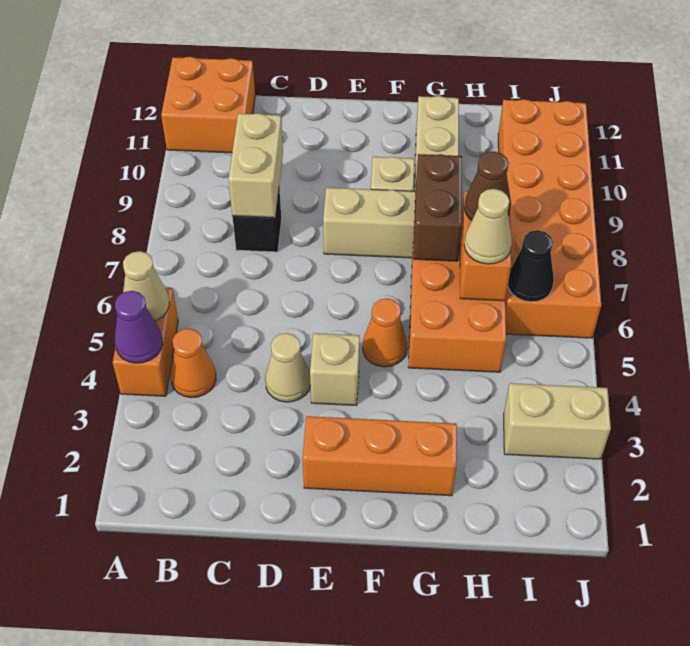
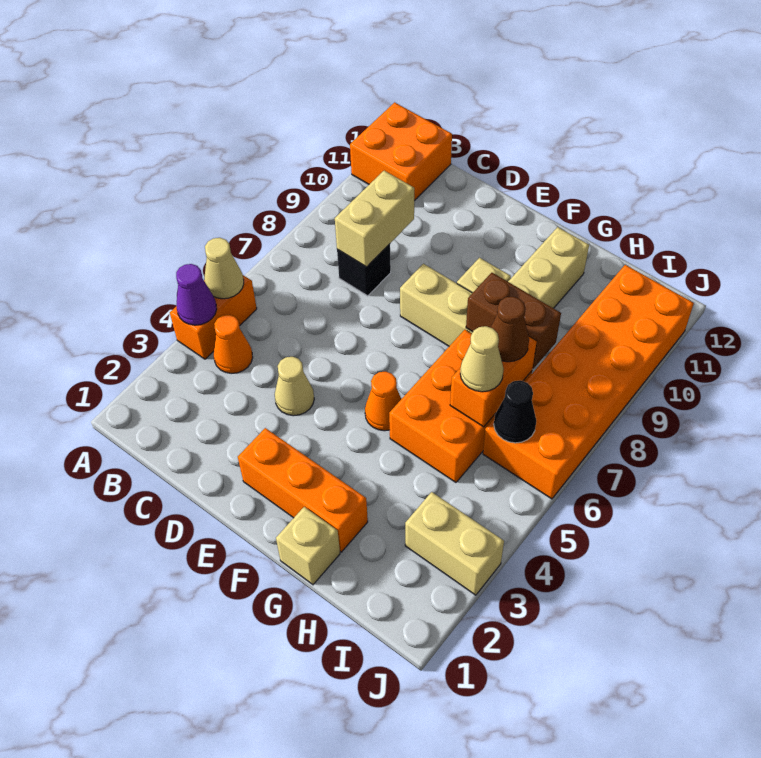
tan 1x1 brick [310,333,360,405] -> tan 1x1 brick moved to [276,507,340,585]
brown 1x2 brick [413,154,462,261] -> brown 1x2 brick turned to [466,273,561,369]

